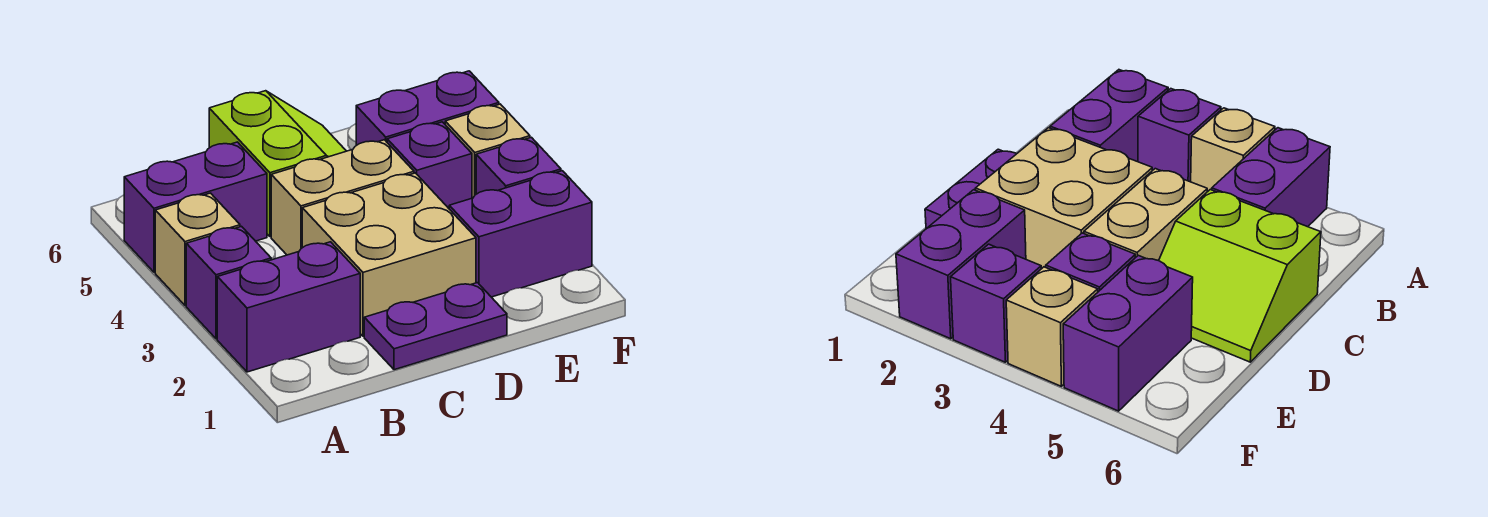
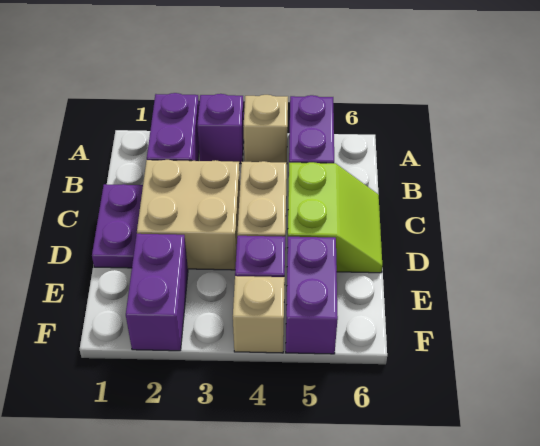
lime 2x2 slope [209,91,346,237] -> lime 2x2 slope turned to [287,162,382,273]
purple 1x1 brick [476,137,561,194] -> none

